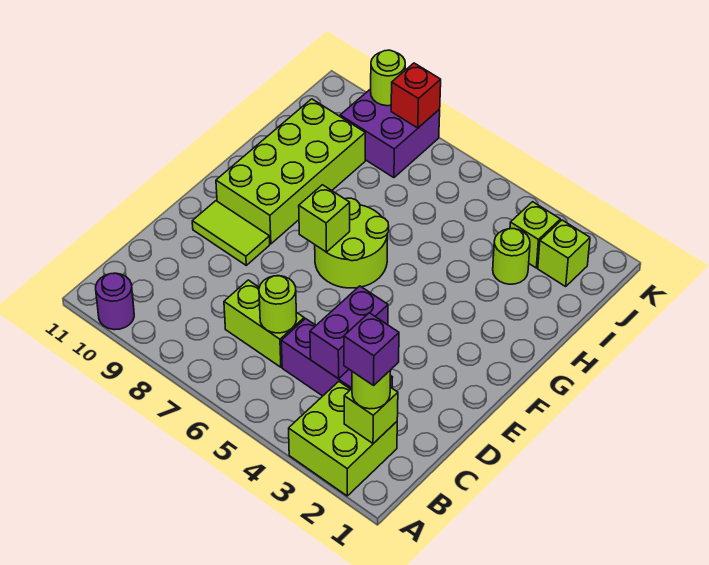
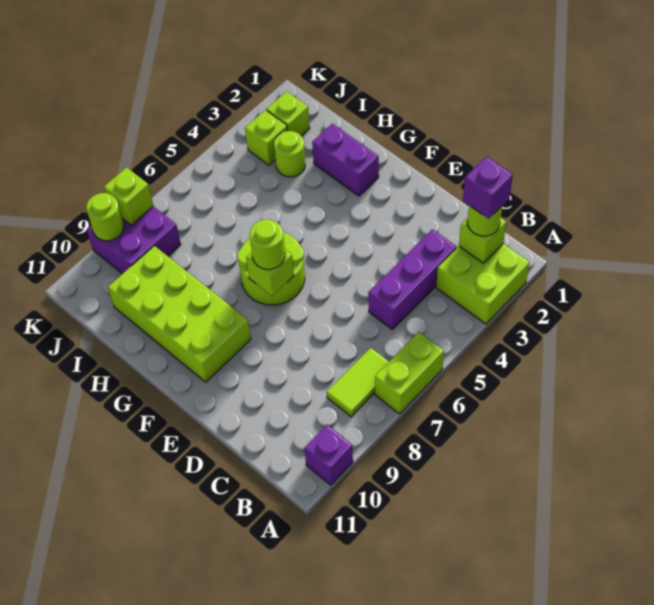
purple 1x1 round brick [96,273,134,330] -> purple 1x1 brick [304,425,353,485]
purple 1x2 brick [310,286,388,379] -> purple 1x2 brick moved to [312,124,379,196]
lime 1x2 brick [224,280,304,367] -> lime 1x2 brick moved to [375,332,444,414]
lime 1x1 round brick [259,276,297,333] -> lime 1x1 round brick moved to [250,220,285,269]
lime 1x2 tile [192,201,270,265] -> lime 1x2 tile moved to [327,348,389,417]
red 1x1 brick [391,63,441,128] -> lime 1x1 brick [104,167,153,225]

